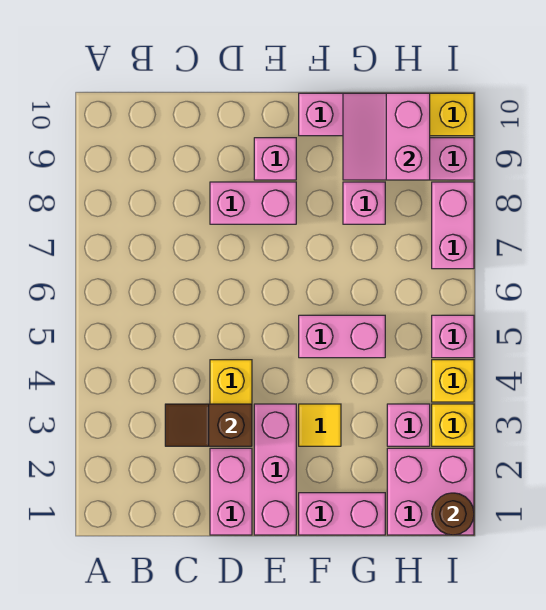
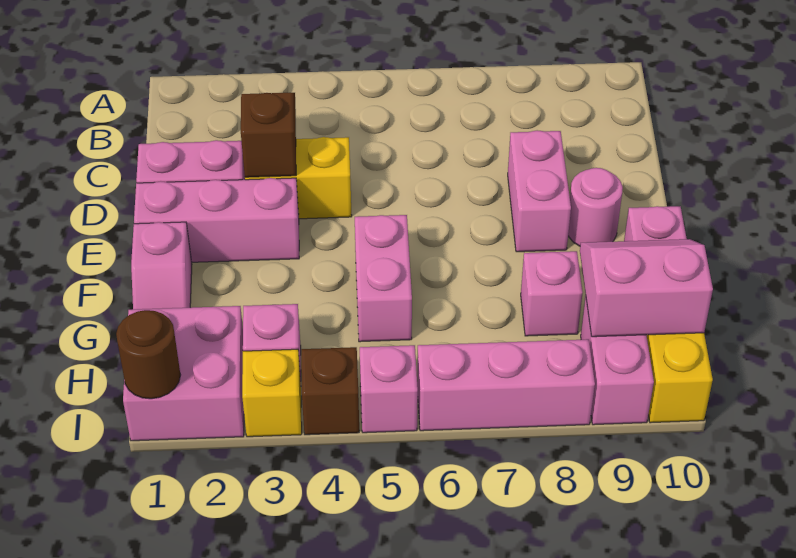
pink 1x1 brick [254,138,296,180] -> pink 1x1 round brick [568,168,623,246]
pink 1x2 brick [299,493,385,535] -> pink 1x2 slope [131,222,192,309]
yellow 1x1 tile [299,404,341,446] -> none
yellow 1x1 brick [432,360,474,402] -> brown 1x1 brick [301,347,359,435]
pink 1x2 brick [432,182,474,269] -> pink 1x3 brick [417,339,595,431]

